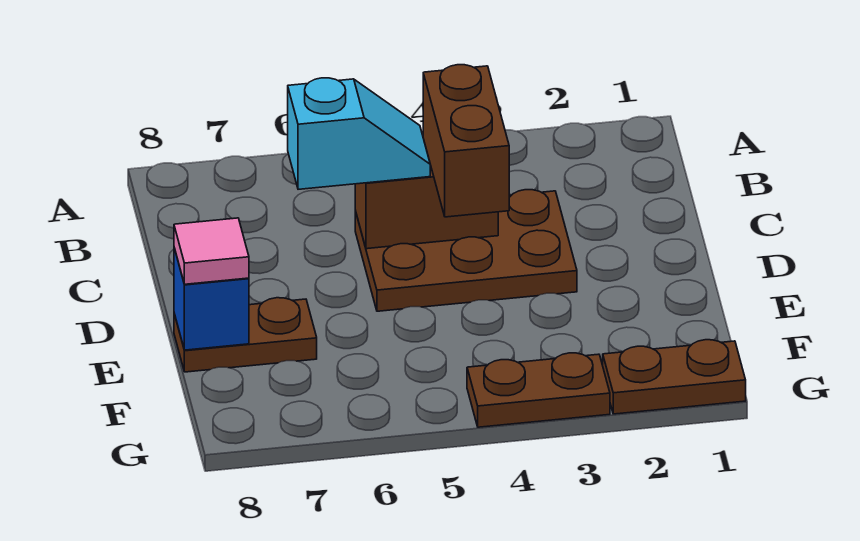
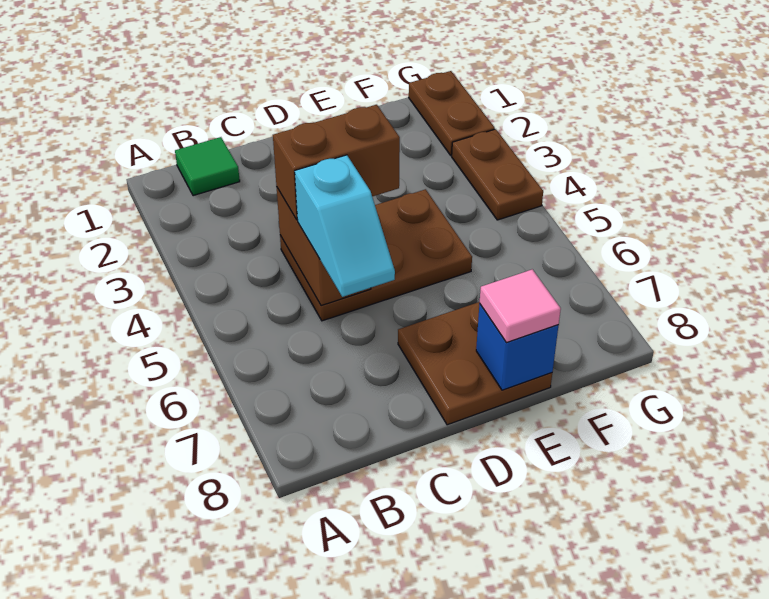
none -> green 1x1 tile [175,137,240,196]
brown 2x3 plate [355,190,577,311] -> brown 2x3 plate turned to [280,189,472,321]
cyan 1x2 slope [288,78,430,189] -> cyan 1x2 slope turned to [295,155,395,297]
brown 1x2 plate [174,298,317,372] -> brown 2x2 plate [398,302,552,425]

